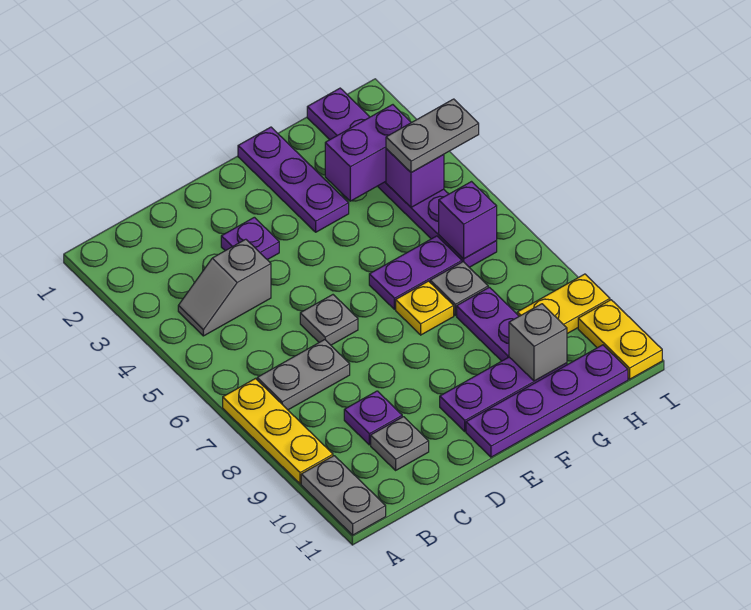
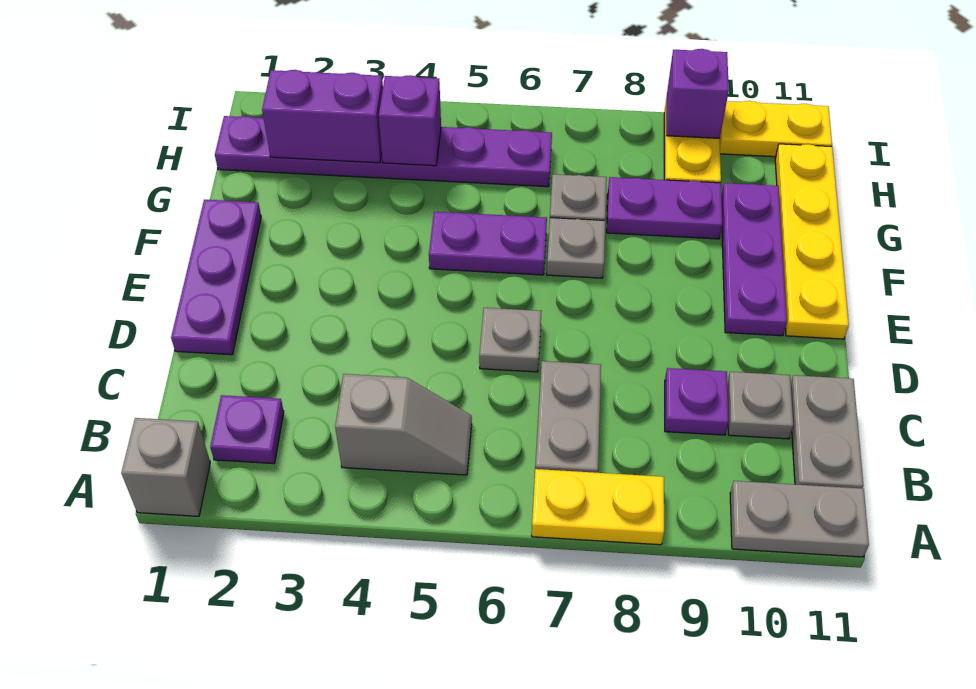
yellow 1x3 plate [223,379,333,484] -> yellow 1x2 plate [532,469,664,545]
grey 1x2 slope [178,239,271,336] -> grey 1x2 slope turned to [335,374,472,475]
purple 1x1 plate [221,217,279,260] -> purple 1x1 plate moved to [210,395,284,464]
purple 1x4 plate [466,345,628,457] -> yellow 1x4 plate [775,144,849,339]
purple 1x3 plate [238,127,349,232] -> purple 1x3 plate turned to [171,200,261,355]
purple 1x2 plate [369,236,462,309] -> purple 1x2 plate turned to [429,212,547,275]
yellow 1x1 plate [396,281,454,335] -> grey 1x1 plate [547,218,605,278]
purple 1x2 brick [325,105,411,201] -> purple 1x2 brick turned to [262,70,383,163]
grey 1x1 brick [509,304,567,381] -> grey 1x1 brick moved to [121,418,210,516]
grey 1x2 plate [386,99,479,173] -> grey 1x2 plate moved to [791,375,863,488]
purple 1x1 brick [439,182,497,259] -> purple 1x1 brick moved to [666,49,729,138]

